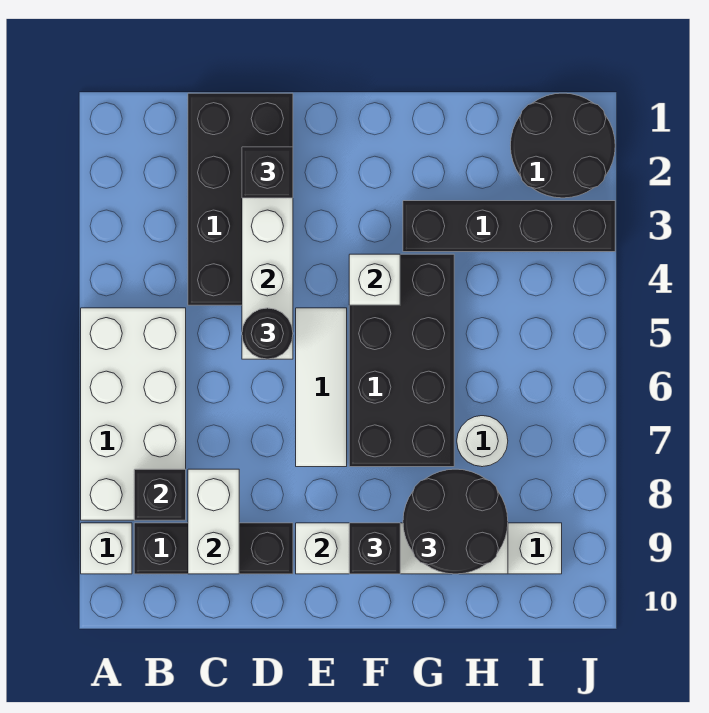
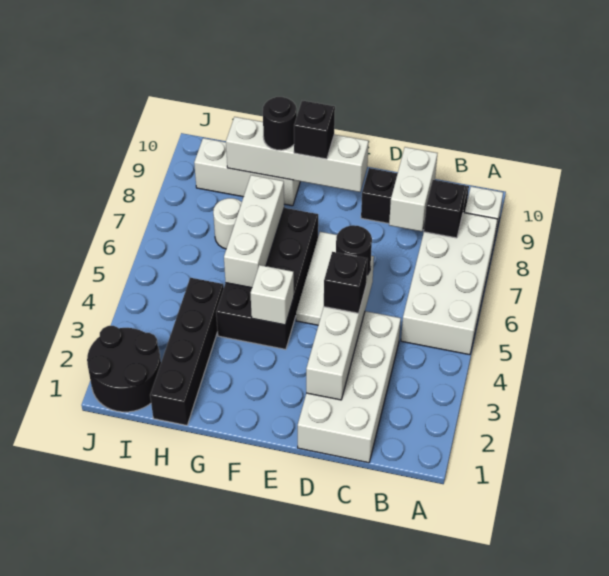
black 2x4 brick [188,93,293,305] -> white 2x4 brick [298,311,401,463]
black 1x1 brick [242,147,293,198] -> black 1x1 brick moved to [324,252,368,313]
black 1x4 brick [403,201,615,252] -> black 1x4 brick turned to [150,278,224,425]
none -> white 1x3 brick [224,175,284,288]
black 2x2 round brick [403,469,508,574] -> black 1x1 round brick [263,97,297,150]

